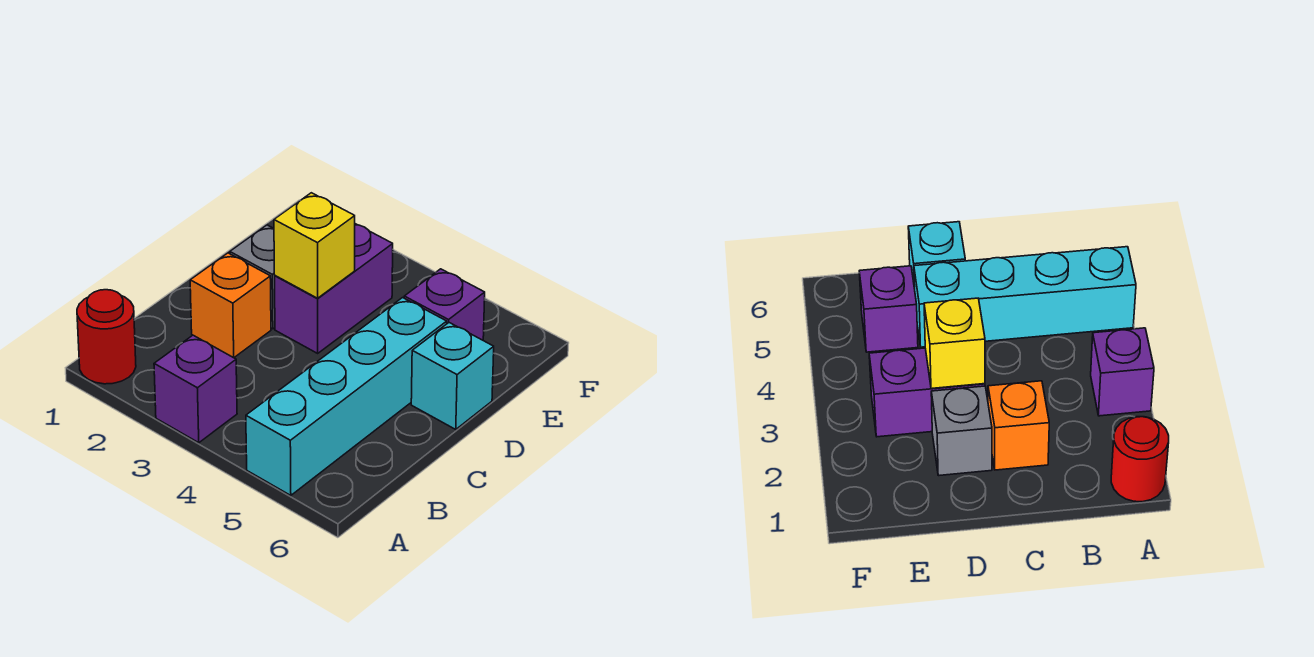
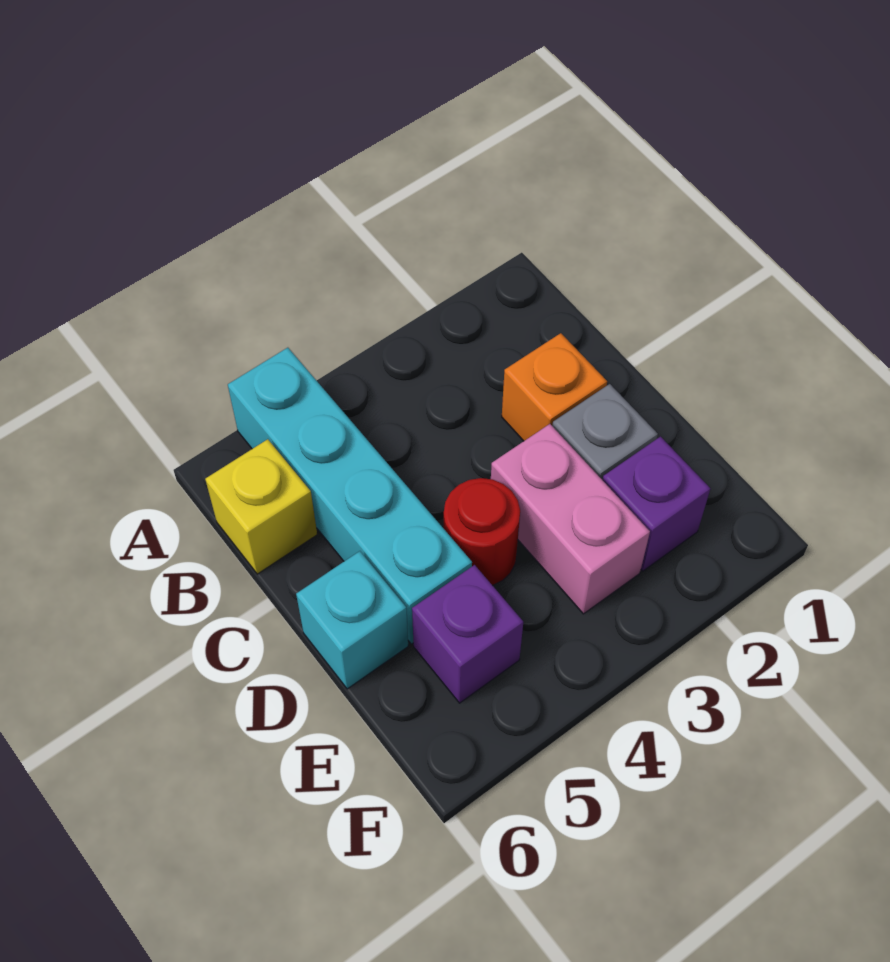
red 1x1 round brick [77,290,136,384] -> red 1x1 round brick moved to [444,478,520,585]
purple 1x1 brick [154,335,237,443] -> purple 1x1 brick moved to [603,437,710,571]
purple 1x2 brick [275,224,393,353] -> pink 1x2 brick [491,424,650,614]
yellow 1x1 brick [274,193,355,298] -> yellow 1x1 brick moved to [205,439,317,574]

